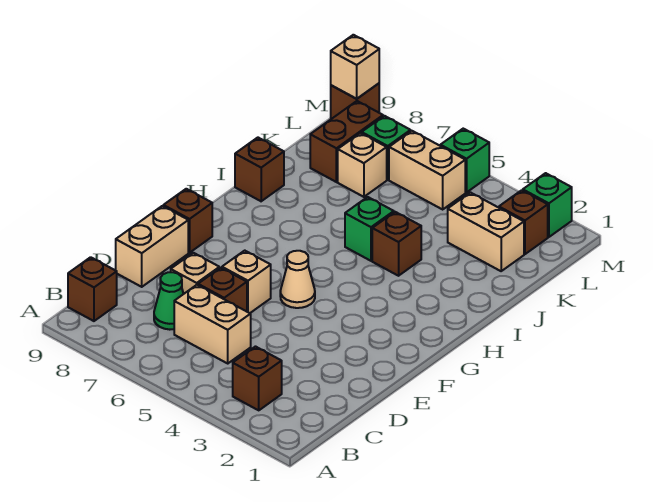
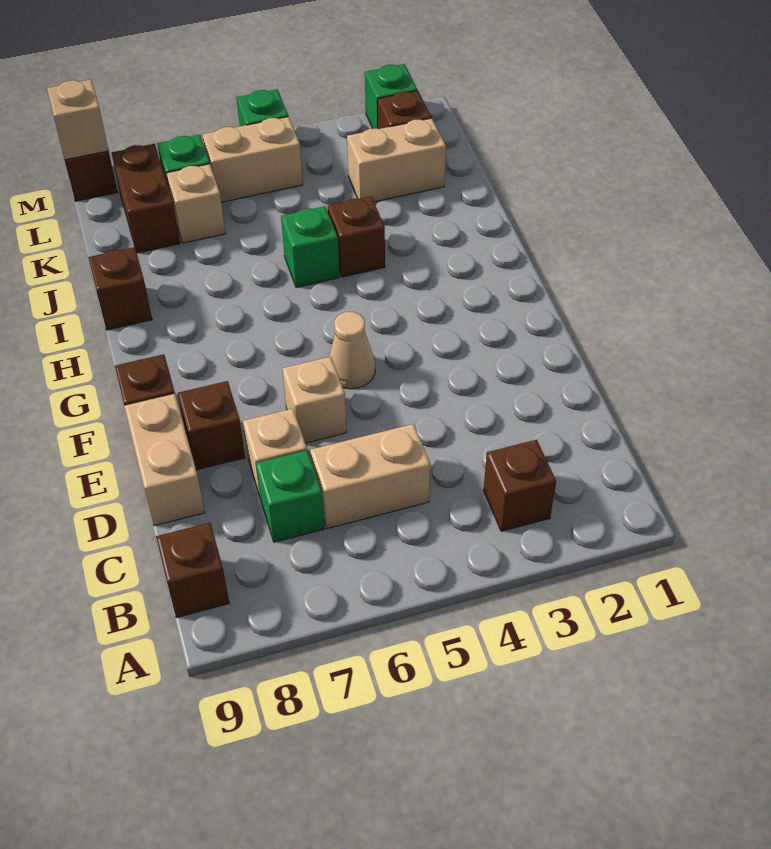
green 1x1 cone [154,272,183,330] -> green 1x1 brick [256,450,324,542]
brown 1x1 brick [198,268,247,312] -> brown 1x1 brick moved to [178,381,245,470]

